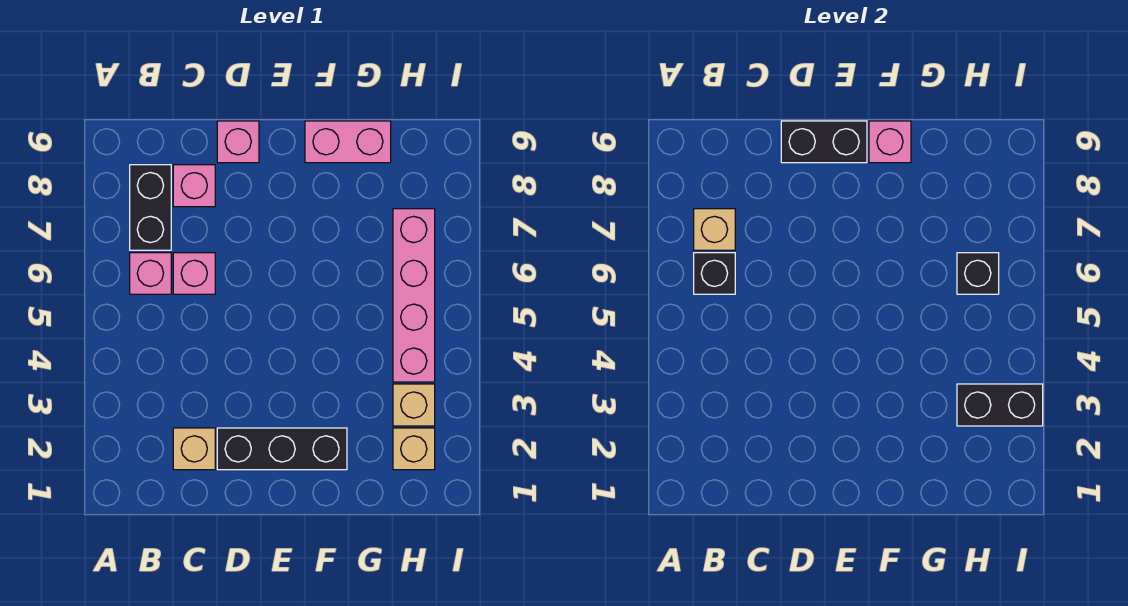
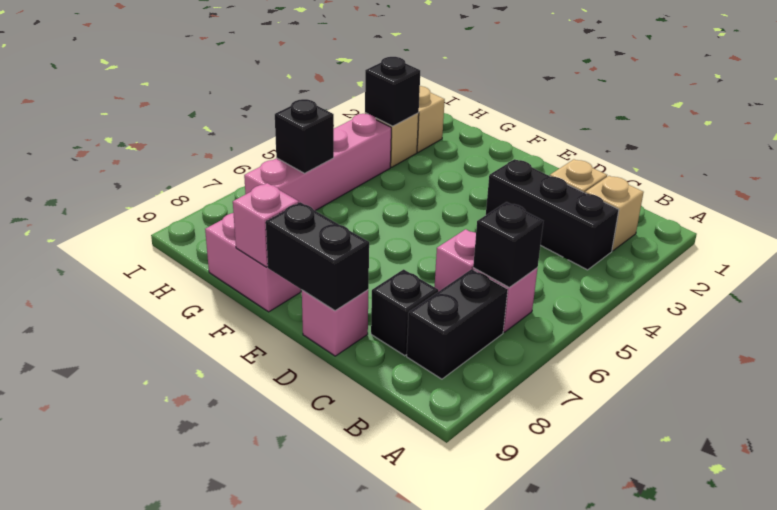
tan 1x1 brick [694,209,735,250] -> tan 1x1 brick moved to [585,176,644,251]
pink 1x1 brick [173,165,215,207] -> black 1x1 brick [371,269,438,356]
black 1x3 brick [217,428,347,470] -> black 1x3 brick moved to [486,159,619,270]
black 1x2 brick [957,384,1043,426] -> black 1x1 brick [365,57,420,126]

